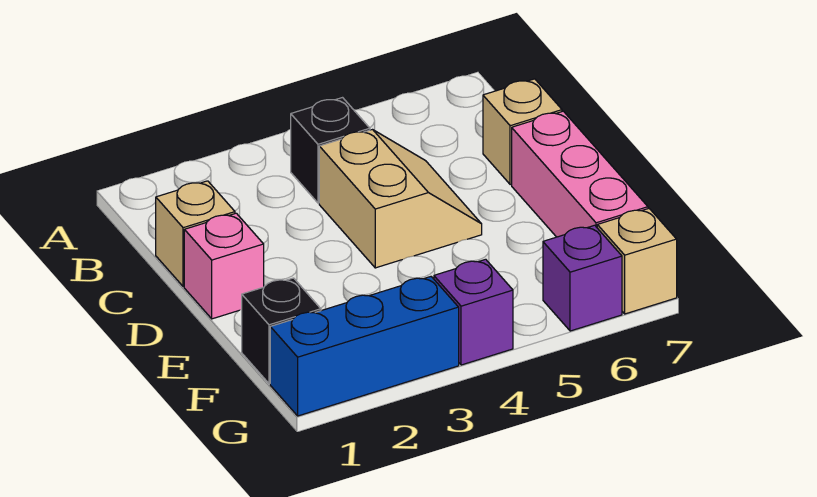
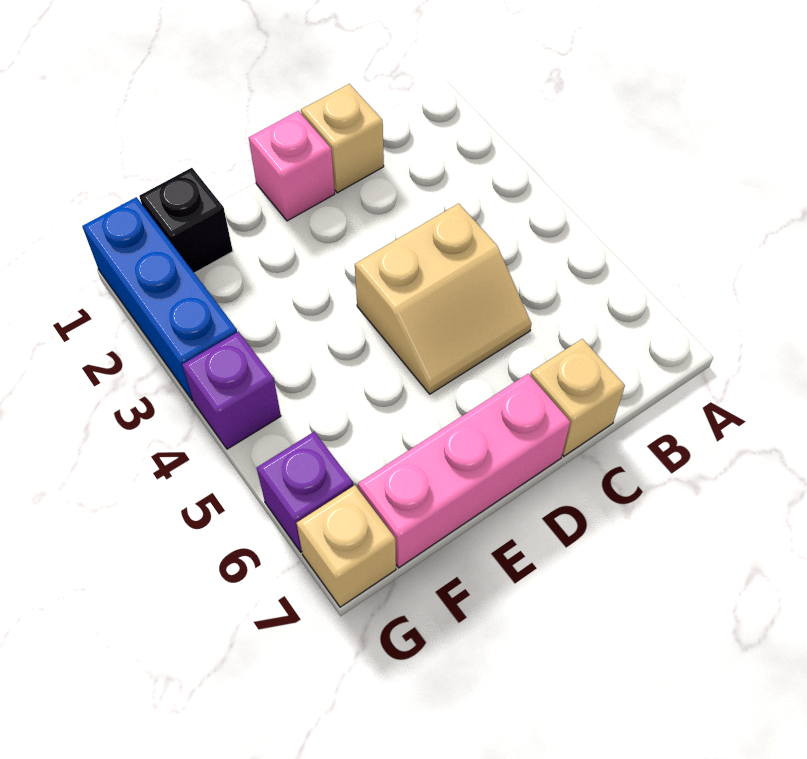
black 1x1 brick [291,98,370,203] -> none

